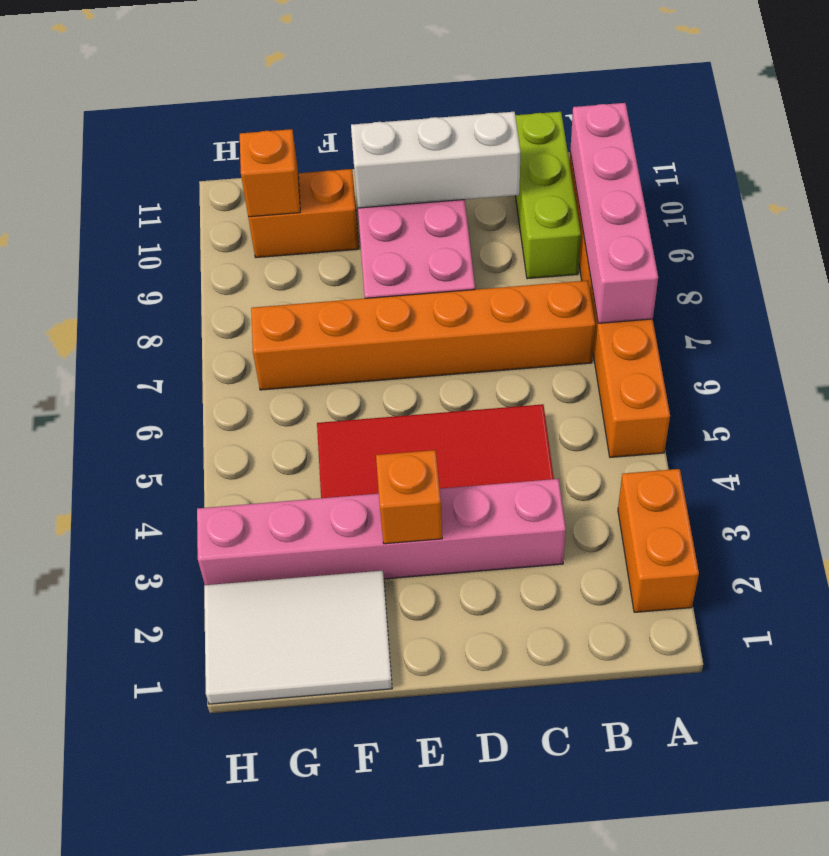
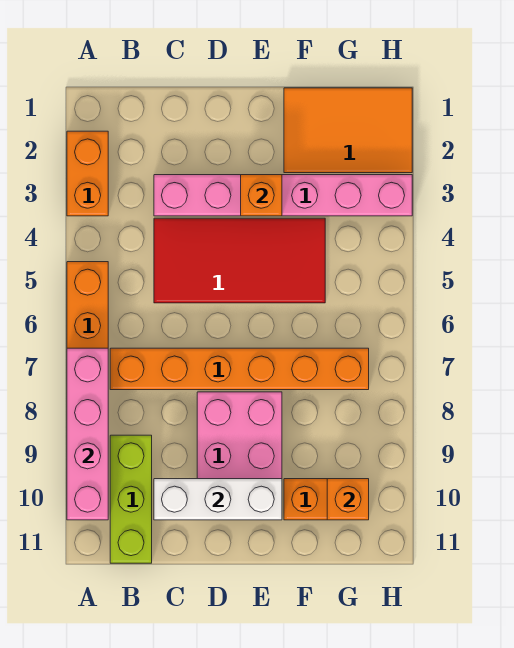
white 2x3 tile [204,571,392,704] -> orange 2x3 tile [284,88,412,173]

